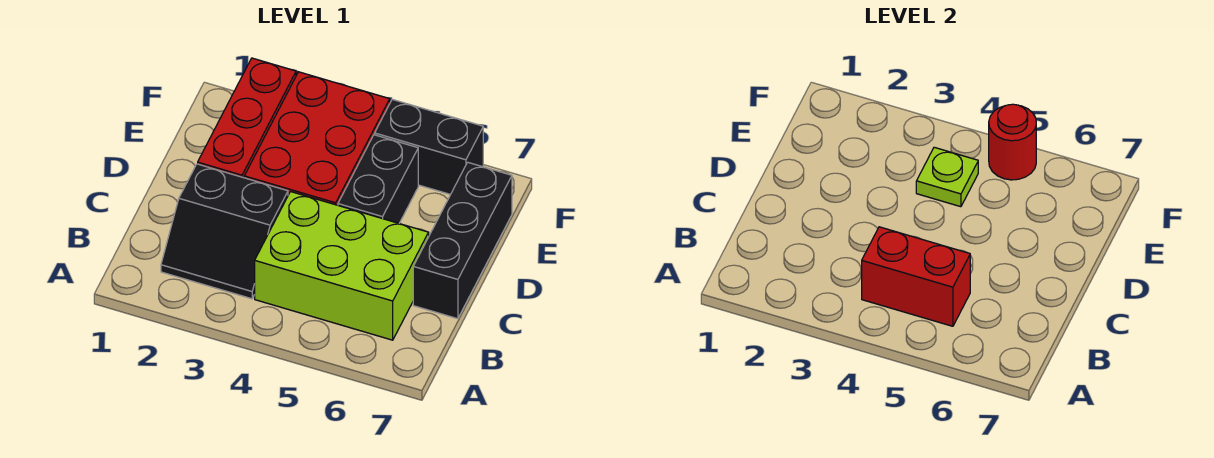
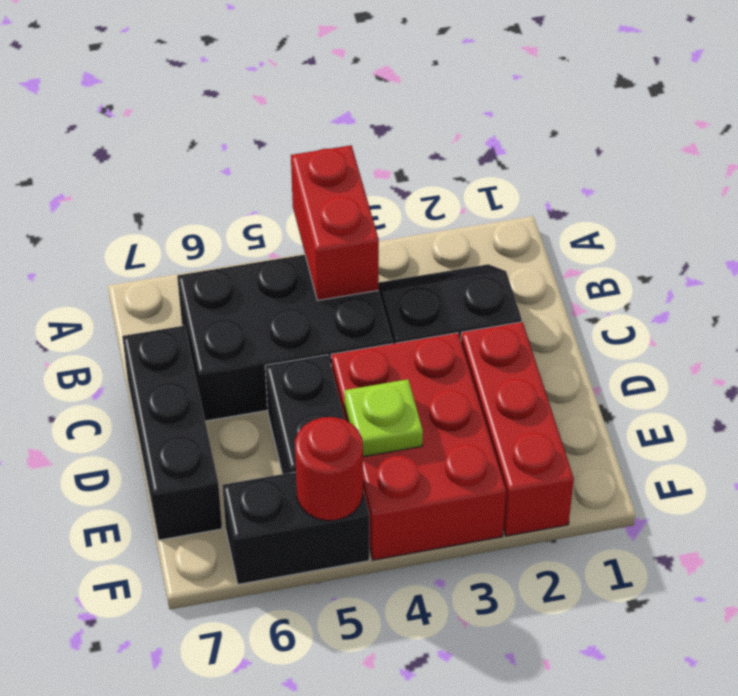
lime 2x3 brick [255,192,429,340] -> black 2x3 brick [177,255,393,421]
red 1x2 brick [862,227,970,326] -> red 1x2 brick turned to [291,145,379,300]

